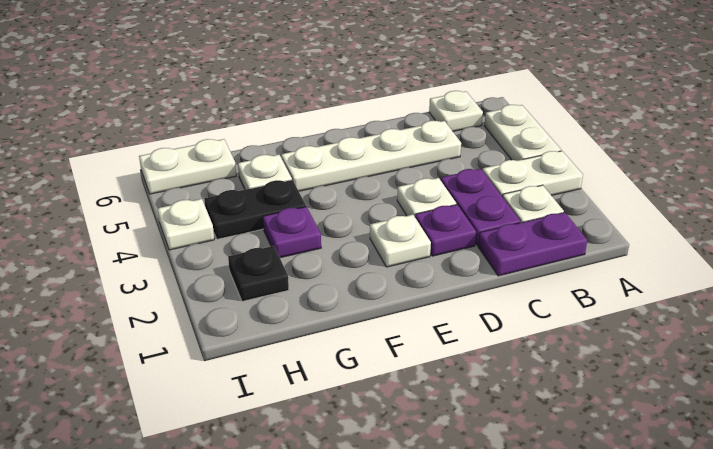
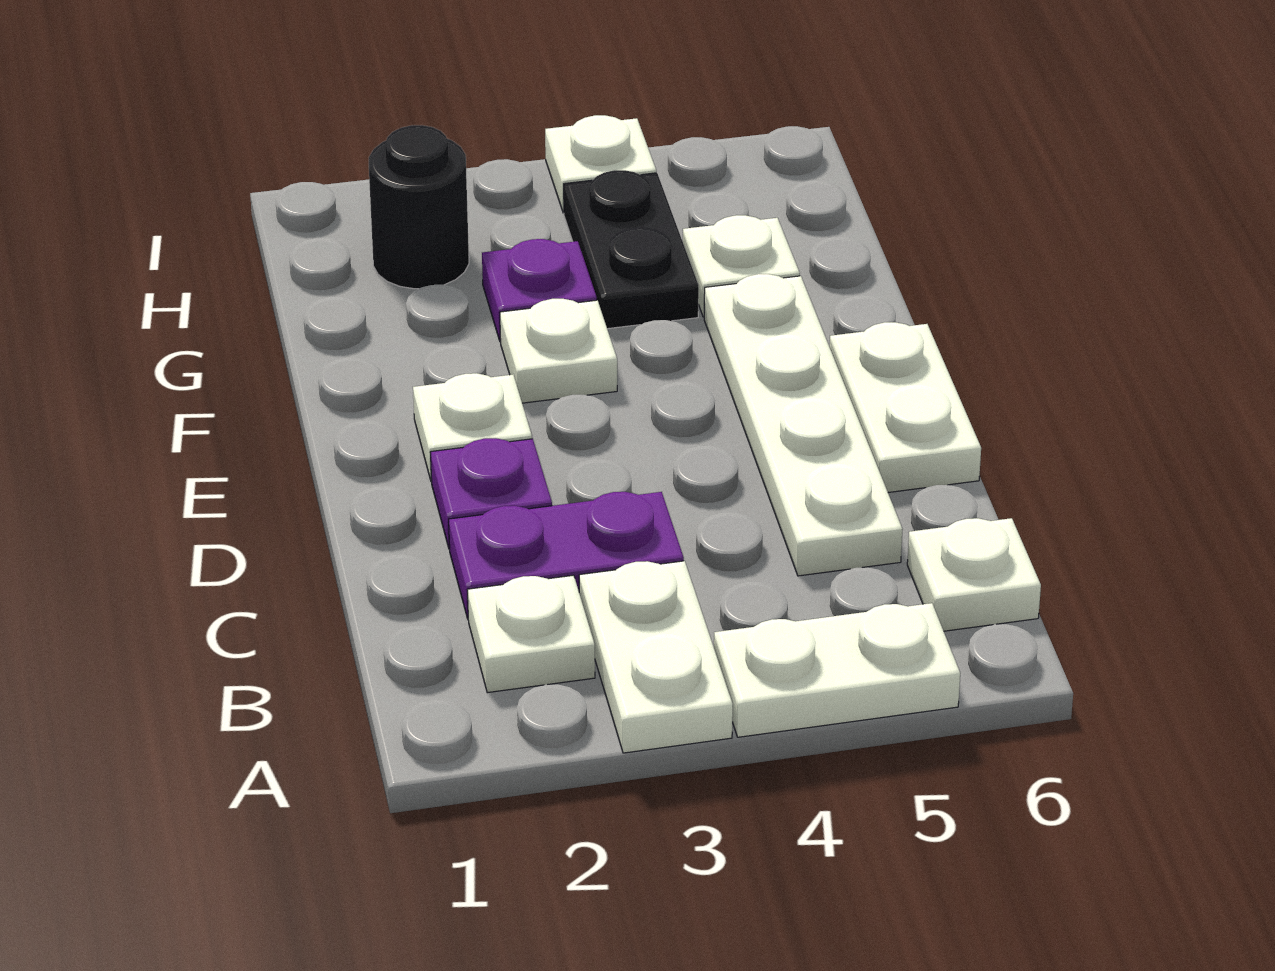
purple 1x2 plate [478,212,587,276] -> none
white 1x1 plate [397,178,456,217] -> white 1x1 plate moved to [500,299,617,403]
black 1x1 plate [228,246,289,301] -> black 1x1 round brick [369,125,469,289]
white 1x2 plate [139,139,236,194] -> white 1x2 plate moved to [830,322,981,492]

